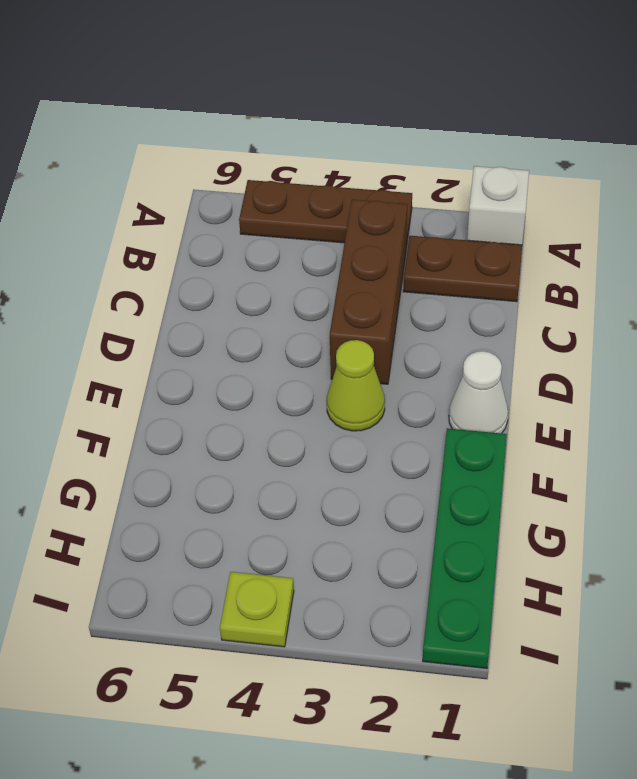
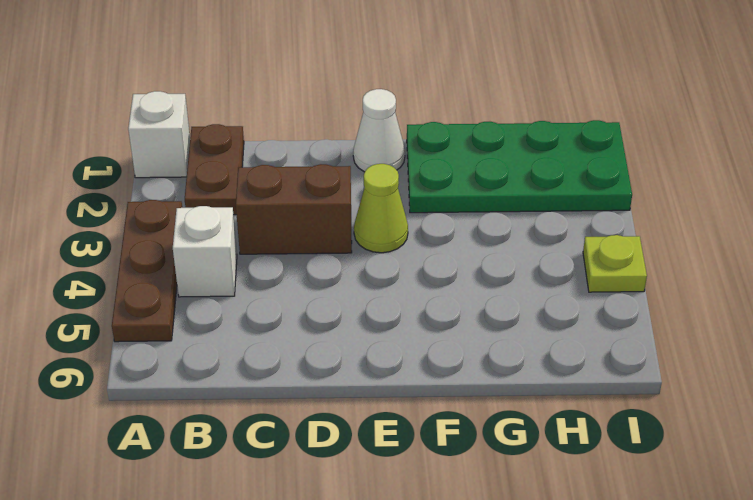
brown 1x3 brick [330,199,407,384] -> brown 1x2 brick [236,164,352,254]
none -> white 1x1 brick [173,206,237,297]
green 1x4 plate [423,428,507,668] -> green 2x4 plate [407,120,632,213]

